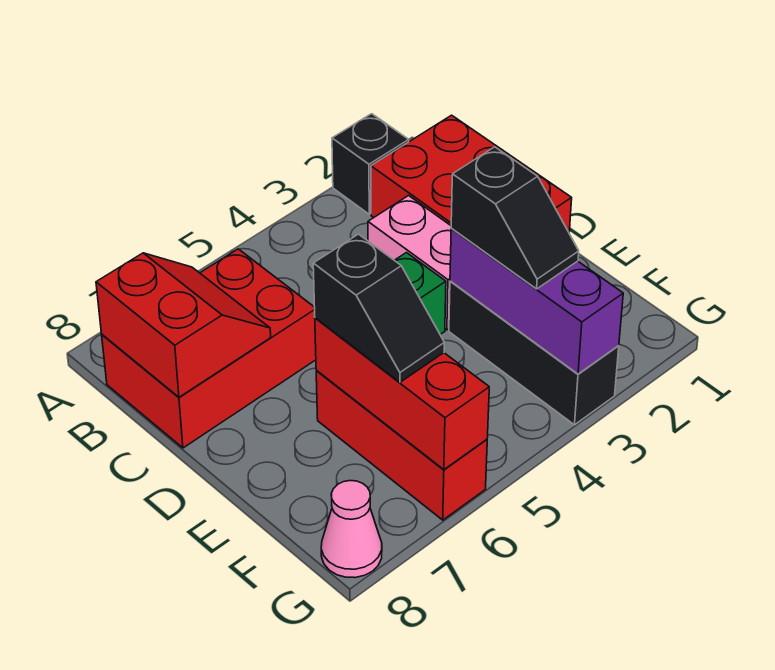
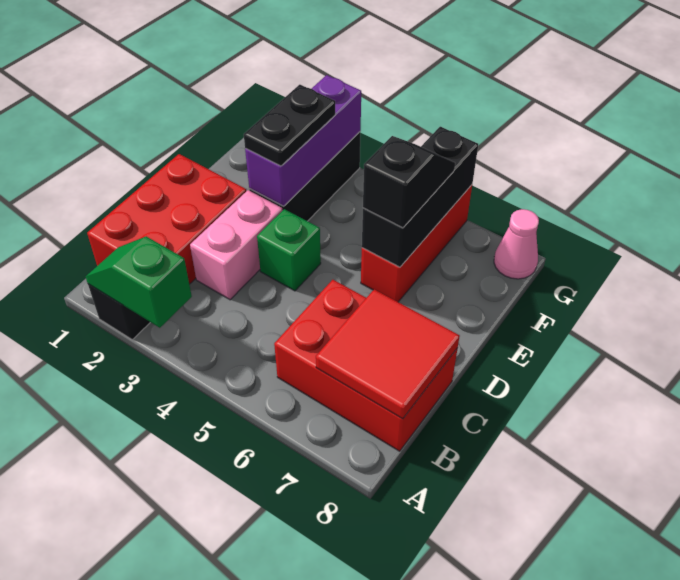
none -> green 1x2 slope [86,236,192,328]
red 2x2 slope [96,253,271,397] -> red 2x2 tile [316,289,460,419]
black 1x2 slope [451,147,579,289] -> black 1x2 plate [244,85,335,166]
red 1x3 brick [315,318,489,470] -> black 1x3 brick [362,127,478,267]

